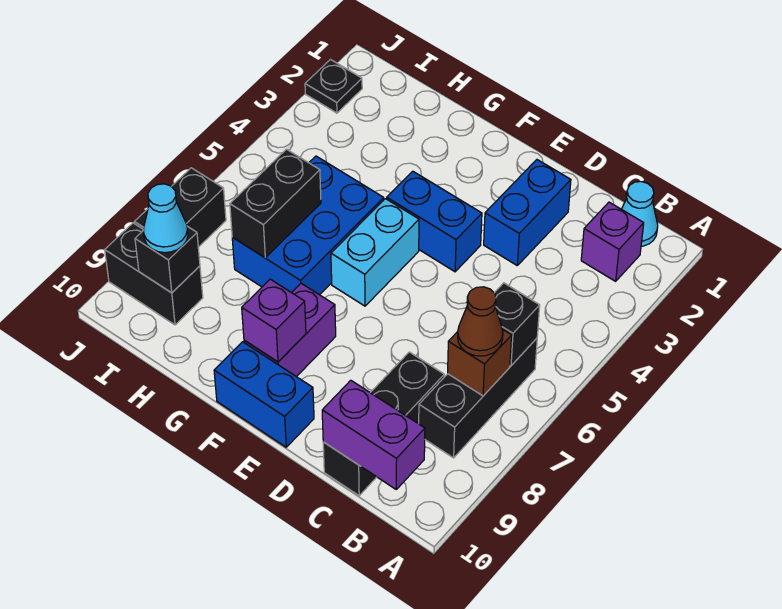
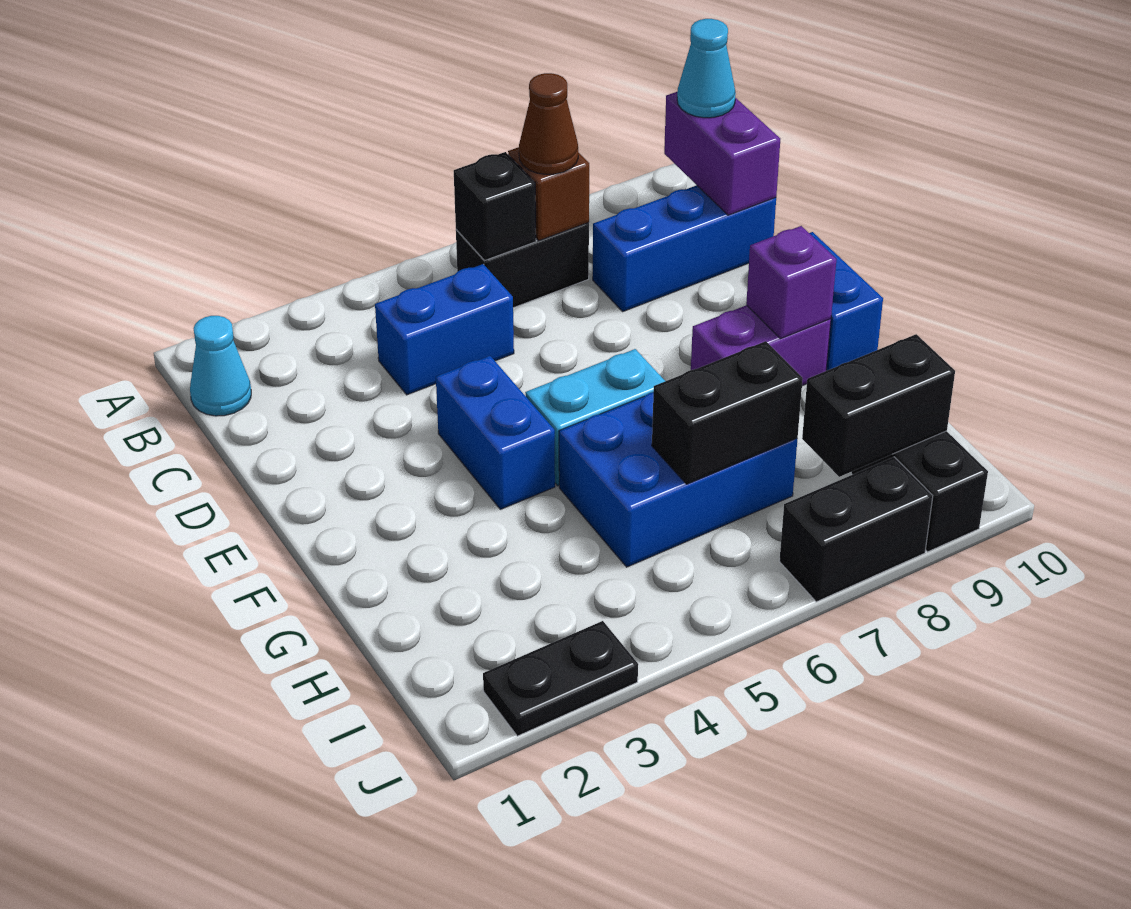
purple 1x1 brick [581,202,644,281] -> none
black 1x3 brick [419,338,537,458] -> black 1x2 brick [456,222,589,308]
black 1x3 brick [323,352,444,496] -> blue 1x3 brick [593,185,776,311]
blue 1x2 brick [484,160,571,265] -> blue 1x2 brick moved to [375,264,514,395]
black 1x1 brick [135,226,200,293] -> black 1x2 brick [802,334,955,477]
cyan 1x1 cone [143,184,188,253] -> cyan 1x1 cone moved to [677,19,736,118]
black 1x1 plate [305,60,362,113] -> black 1x2 plate [483,621,638,736]

